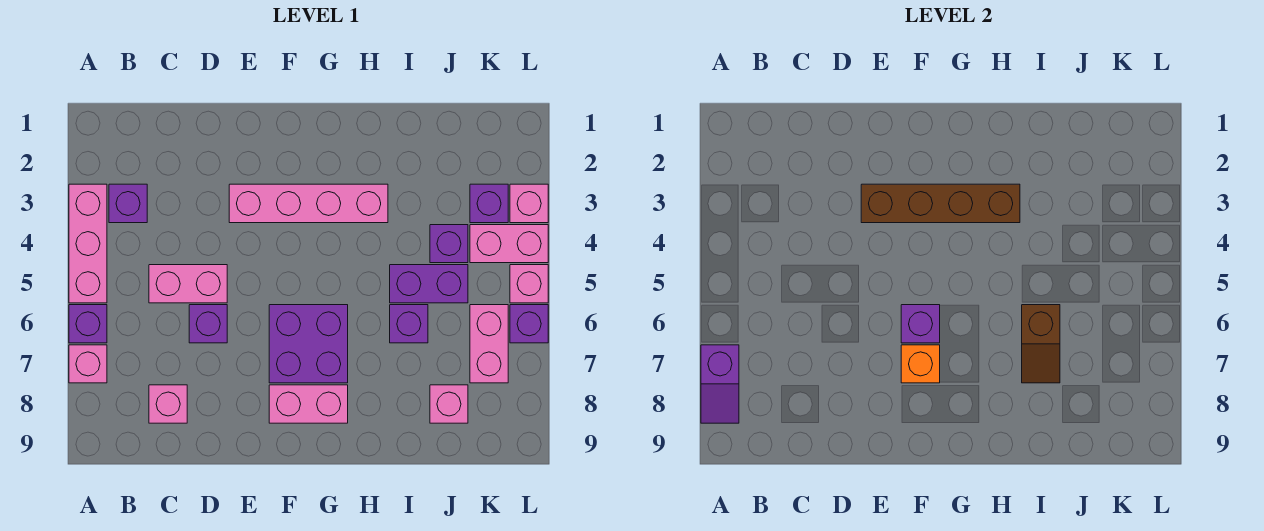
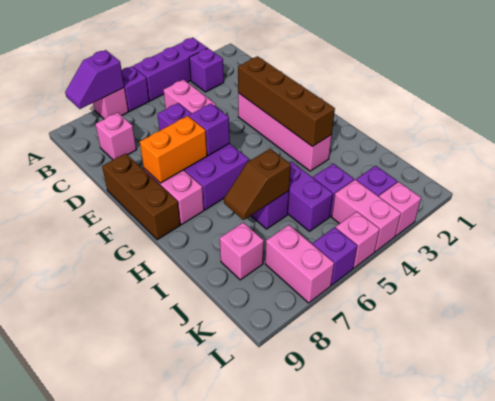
pink 1x3 brick [69,184,107,303] -> purple 1x3 brick [133,38,207,101]
none -> brown 1x3 brick [102,153,180,240]
orange 1x1 brick [901,345,940,383] -> orange 1x2 brick [140,116,207,183]
pink 1x2 brick [470,305,508,383] -> pink 1x2 brick turned to [265,225,334,303]

